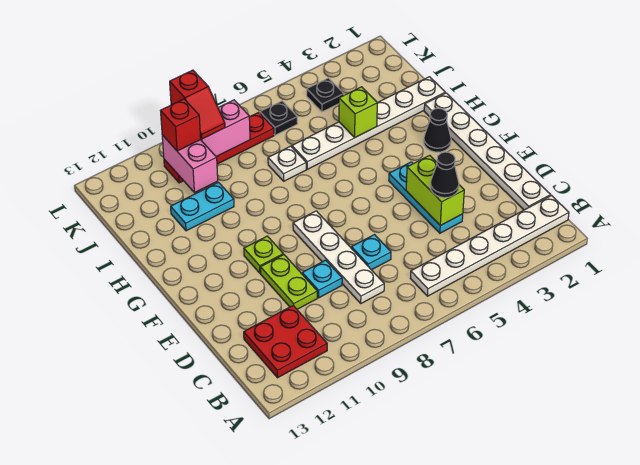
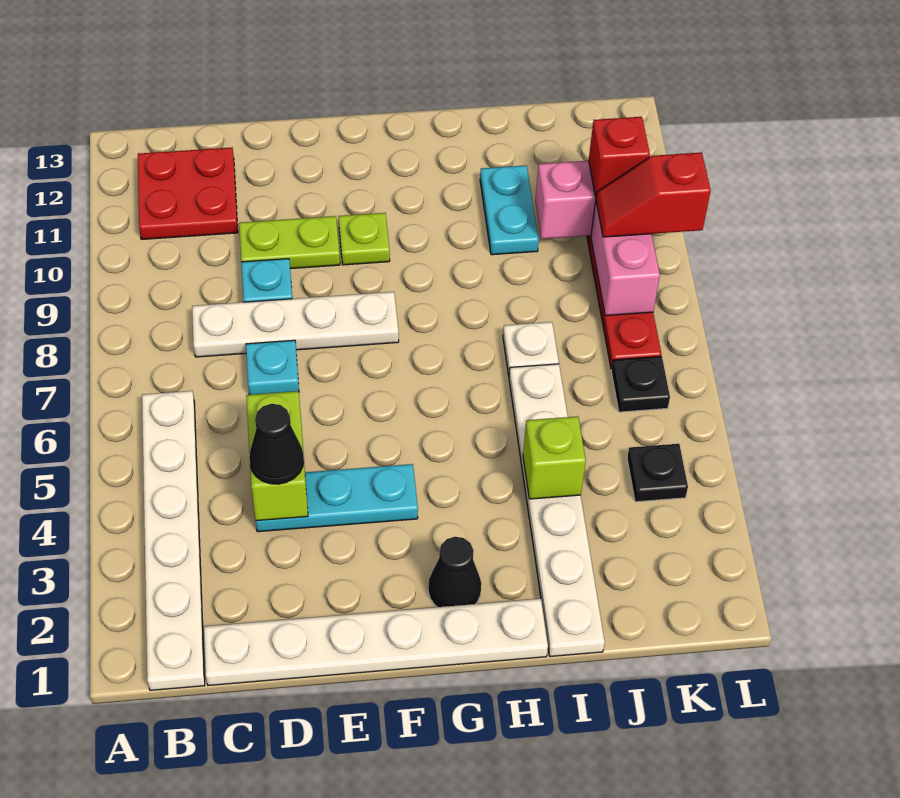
lime 1x2 brick [406,155,464,226] -> lime 1x2 brick turned to [246,391,308,521]

